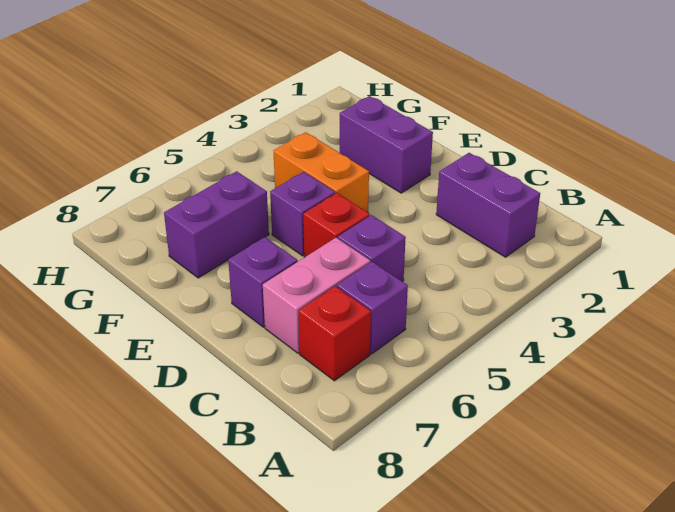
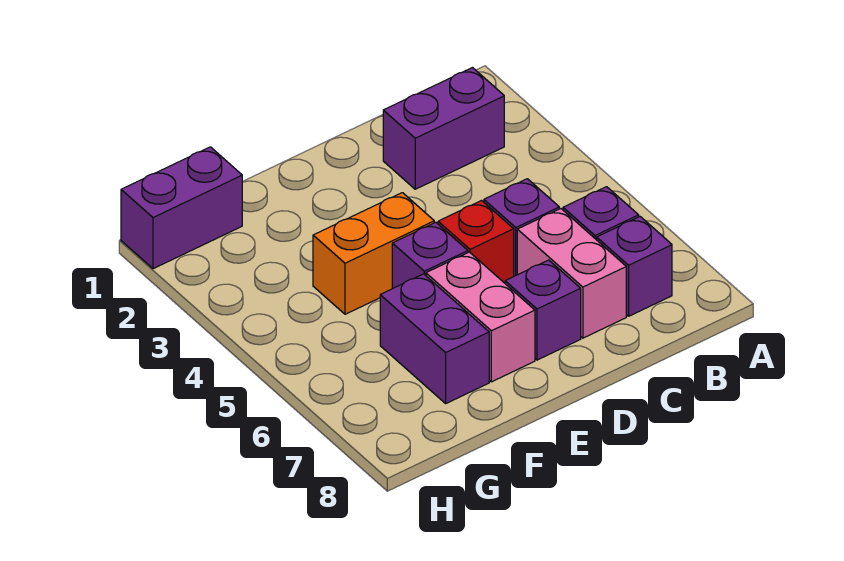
red 1x1 brick [299,286,371,381] -> purple 1x1 brick [597,217,672,316]
purple 1x2 brick [340,96,433,193] -> purple 1x2 brick moved to [121,147,242,269]
none -> pink 1x2 brick [426,252,535,382]

